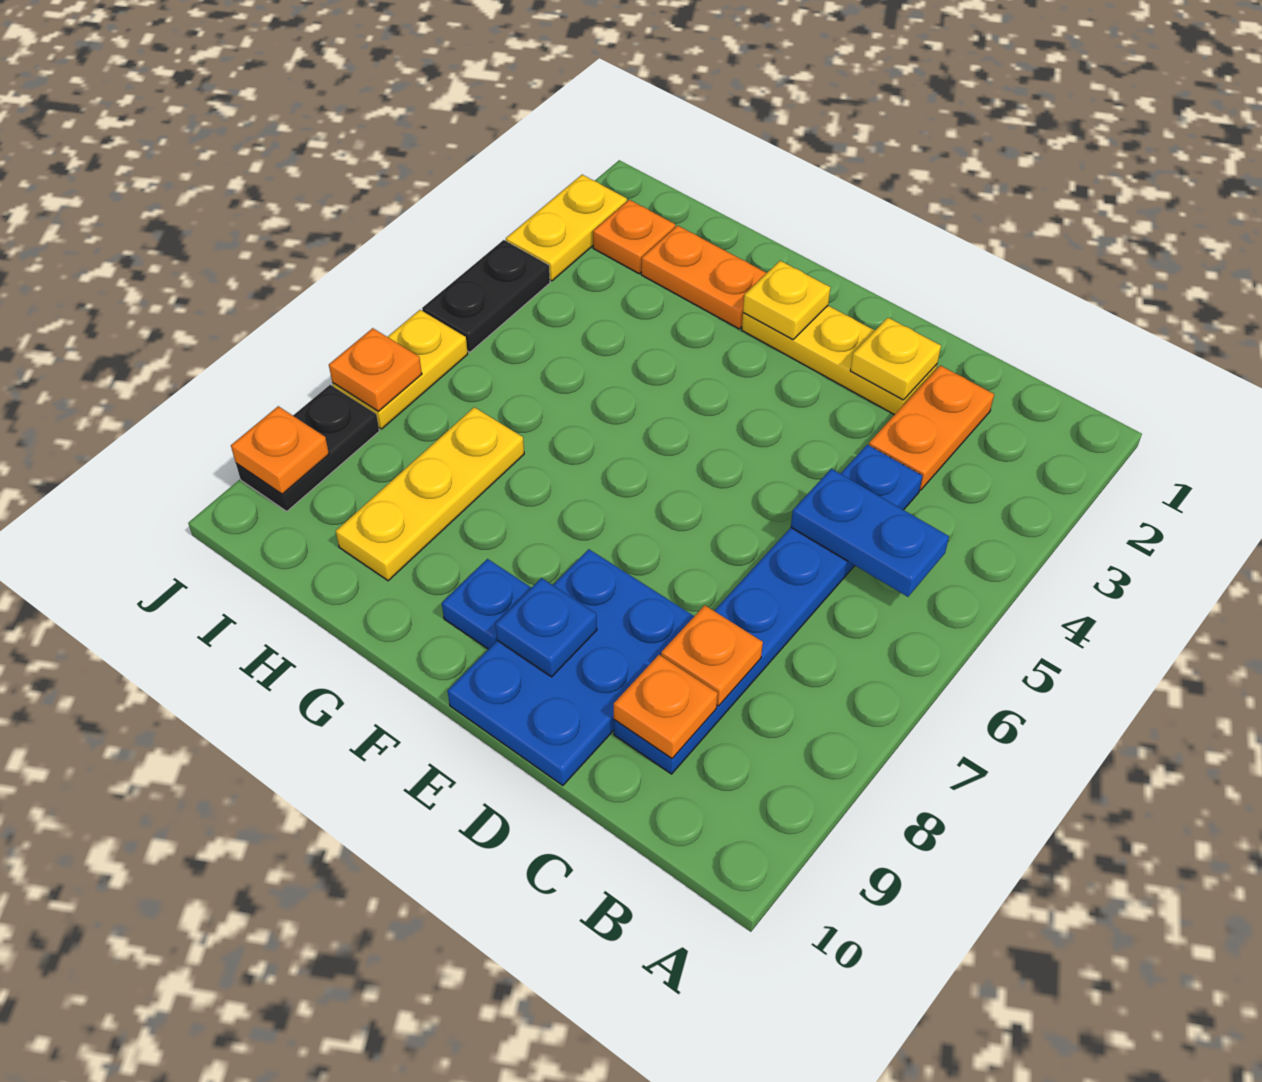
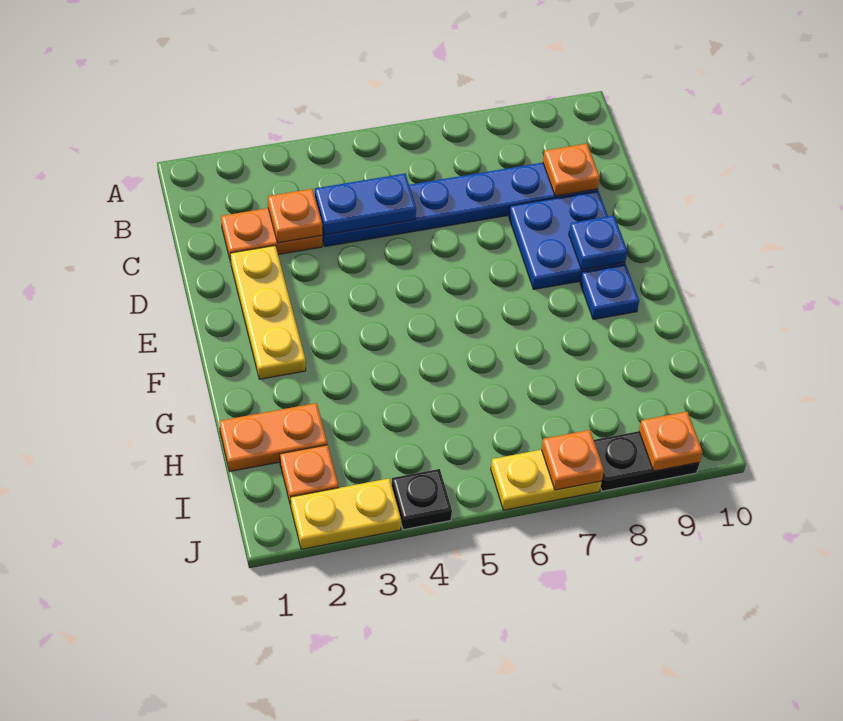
blue 1x2 plate [791,469,949,597] -> blue 1x2 plate turned to [315,174,416,235]
orange 1x1 plate [661,605,763,706] -> orange 1x1 plate moved to [268,189,322,243]
yellow 1x1 plate [850,318,941,400] -> none
blue 2x3 plate [448,549,694,786] -> blue 2x2 plate [509,191,625,289]
yellow 1x1 plate [743,261,831,339] -> none
orange 1x2 plate [641,225,766,329] -> orange 1x2 plate turned to [219,403,327,471]
yellow 1x3 plate [336,407,524,581] -> none
black 1x2 plate [422,240,550,352] -> black 1x1 plate [392,469,452,530]

